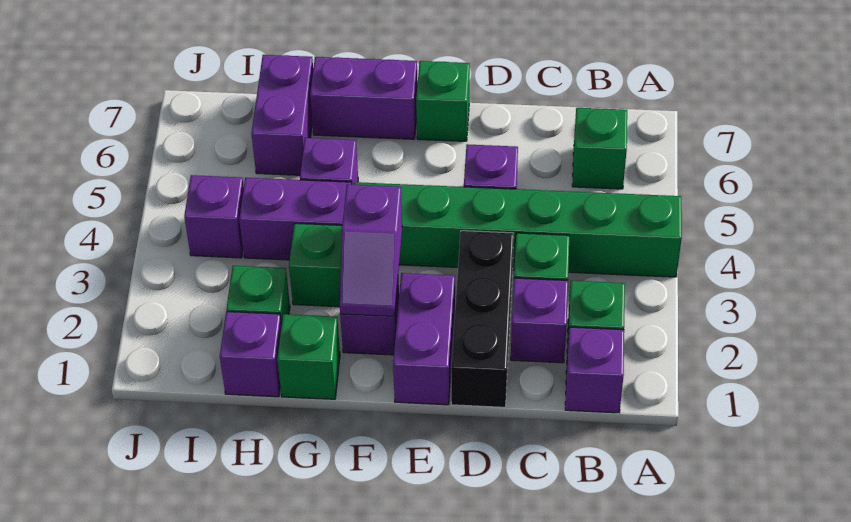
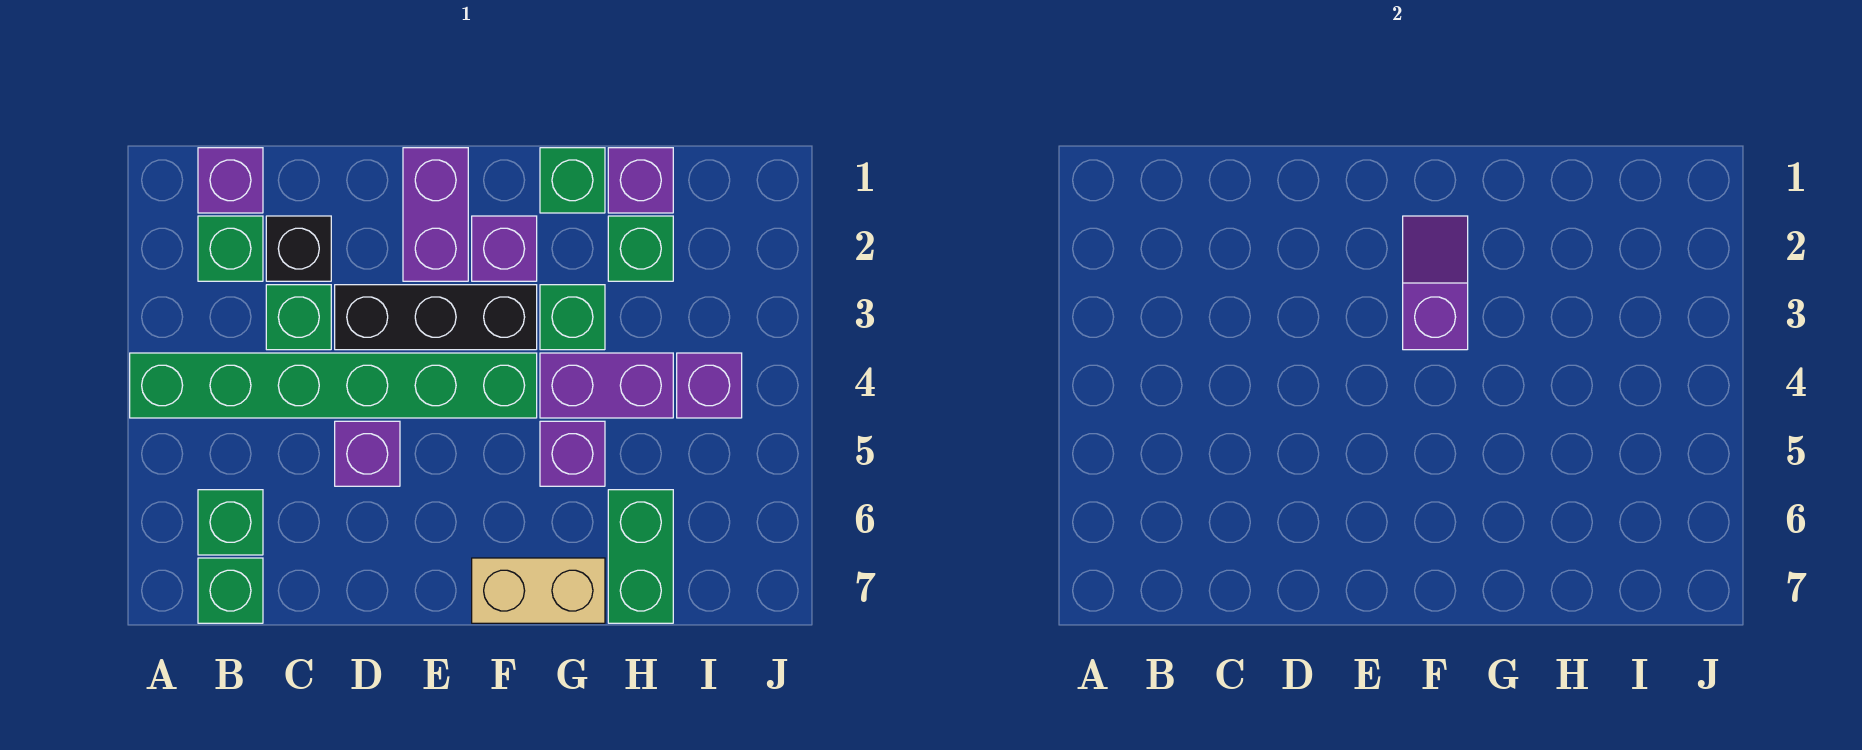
purple 1x1 brick [511,278,568,363] -> black 1x1 brick [266,216,331,281]
black 1x3 brick [451,231,514,407] -> black 1x3 brick turned to [335,285,537,350]
green 1x1 brick [416,61,470,141] -> green 1x1 brick moved to [198,558,263,623]
purple 1x2 brick [310,57,418,139] -> tan 1x2 brick [472,558,605,623]
purple 1x2 brick [251,55,313,175] -> green 1x2 brick [608,490,673,623]

